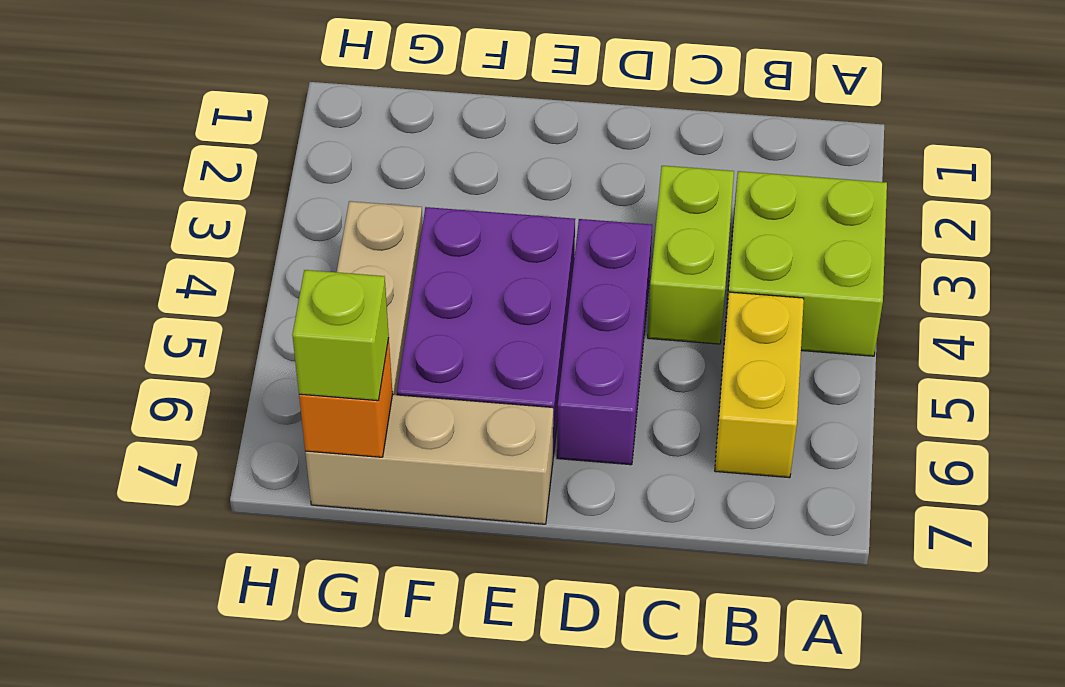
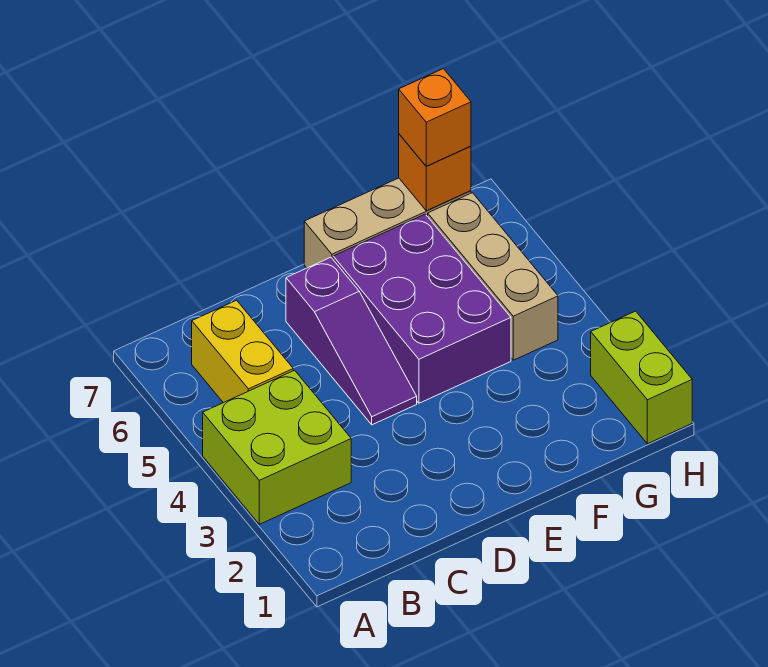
lime 1x2 brick [648,166,734,344] -> lime 1x2 brick moved to [591,311,692,444]
purple 1x3 brick [557,219,652,465] -> purple 1x3 slope [286,257,417,425]
lime 1x1 brick [292,270,389,401] -> orange 1x1 brick [399,69,471,166]

